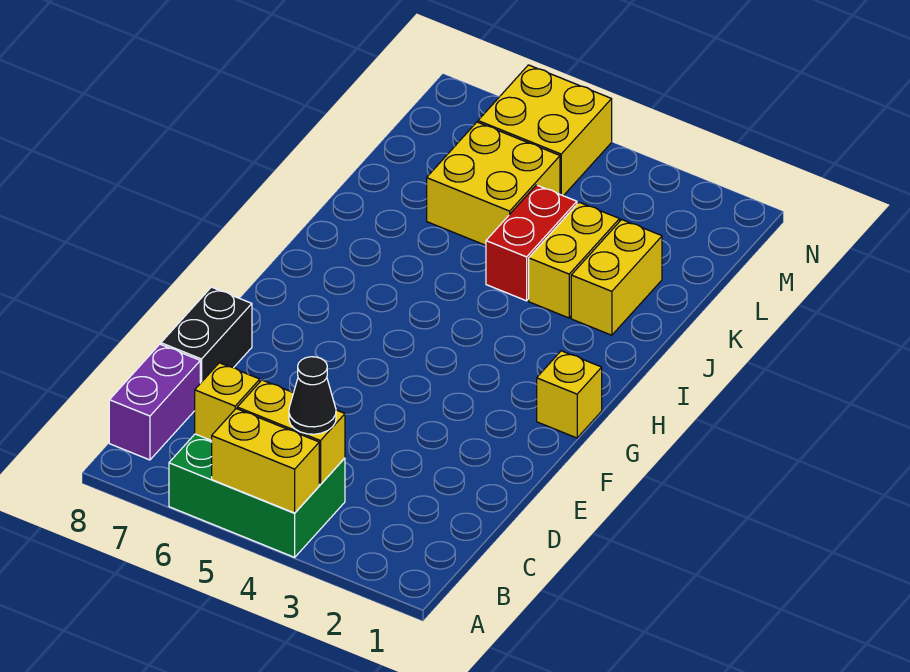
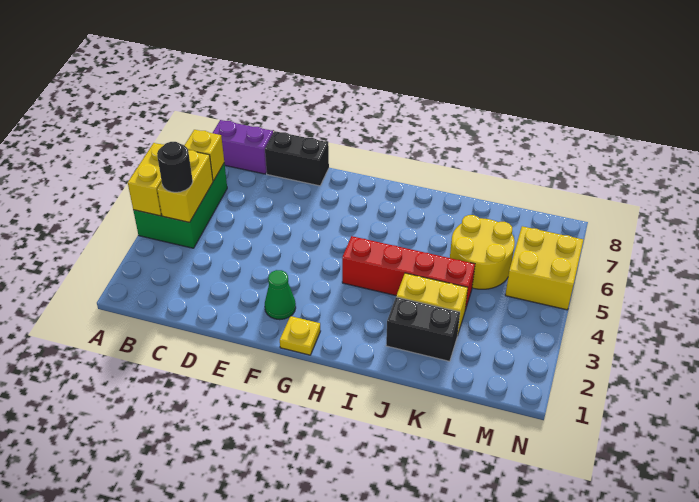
black 1x1 cone [289,357,336,434] -> black 1x1 round brick [157,142,193,192]
none -> green 1x1 cone [265,270,296,320]
yellow 1x1 brick [537,351,602,438] -> yellow 1x1 plate [280,316,320,355]
yellow 1x2 brick [571,220,662,335] -> black 1x2 brick [386,297,460,361]
red 1x2 brick [486,185,577,301] -> red 1x4 brick [342,236,475,310]
yellow 2x2 brick [427,122,560,245] -> yellow 2x2 round brick [450,215,515,289]

